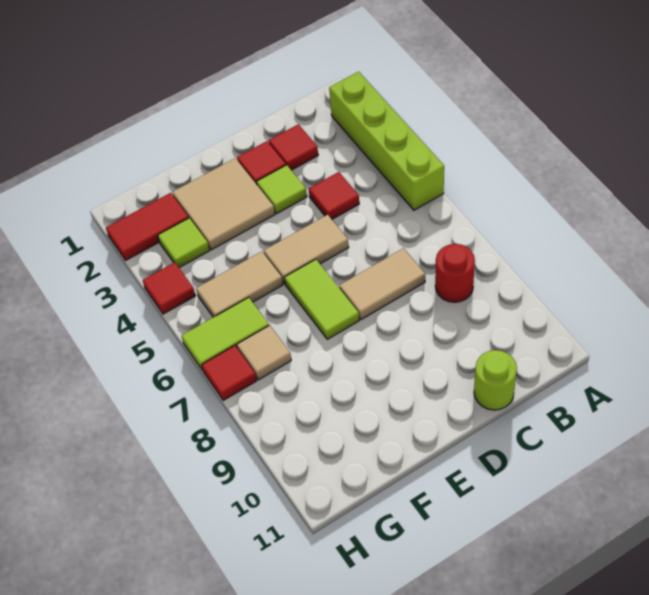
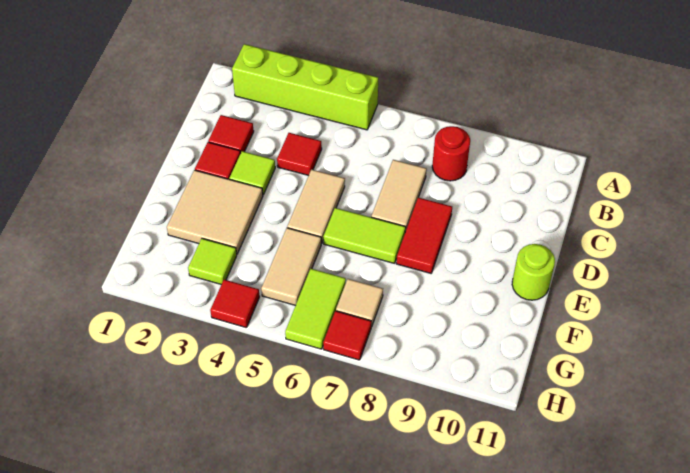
lime 1x1 round brick [474,350,517,410] -> lime 1x1 round brick moved to [512,244,555,300]
red 1x2 tile [106,193,189,260] -> red 1x2 tile moved to [396,197,452,273]

